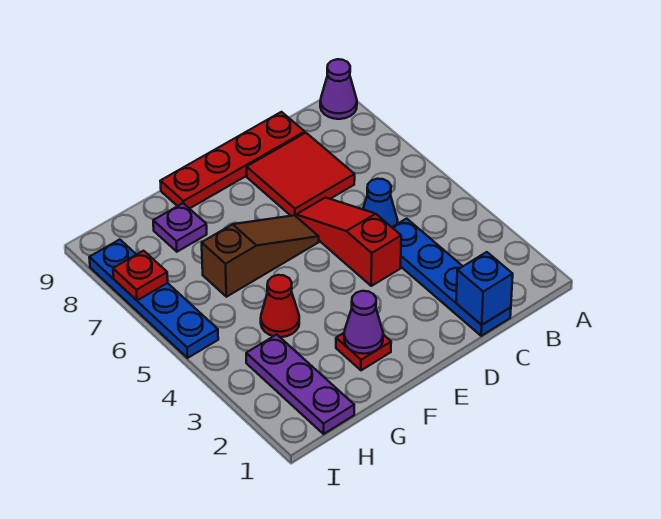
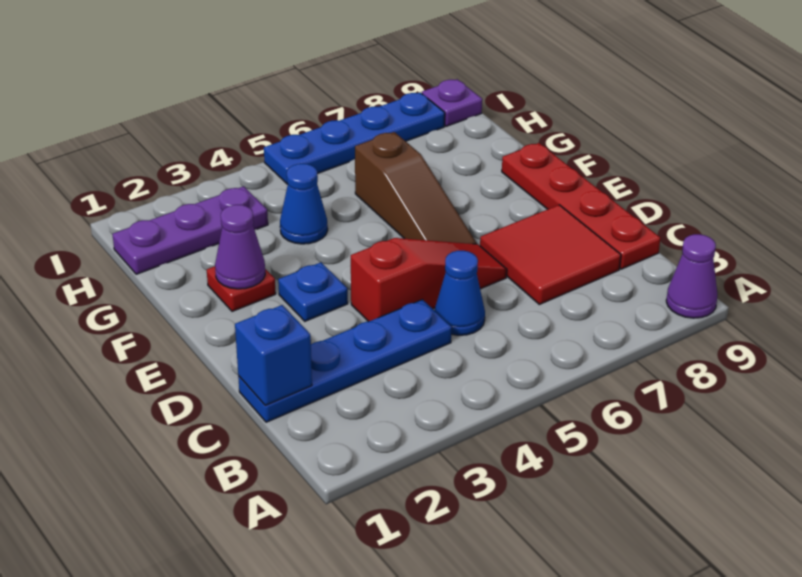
none -> blue 1x1 plate [278,262,348,321]
red 1x1 cone [261,275,299,337] -> blue 1x1 cone [280,164,328,244]
purple 1x1 plate [153,203,207,252] -> purple 1x1 plate moved to [422,79,482,126]
red 1x1 plate [113,251,168,300] -> none

